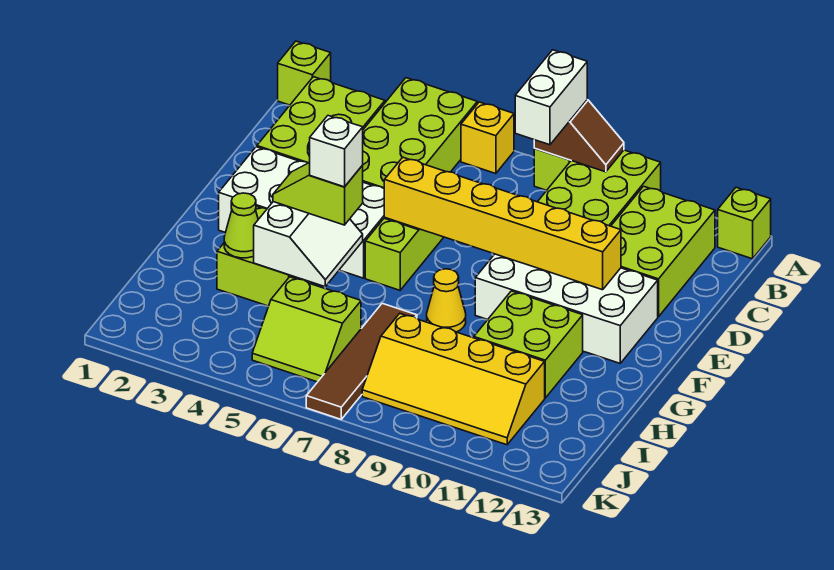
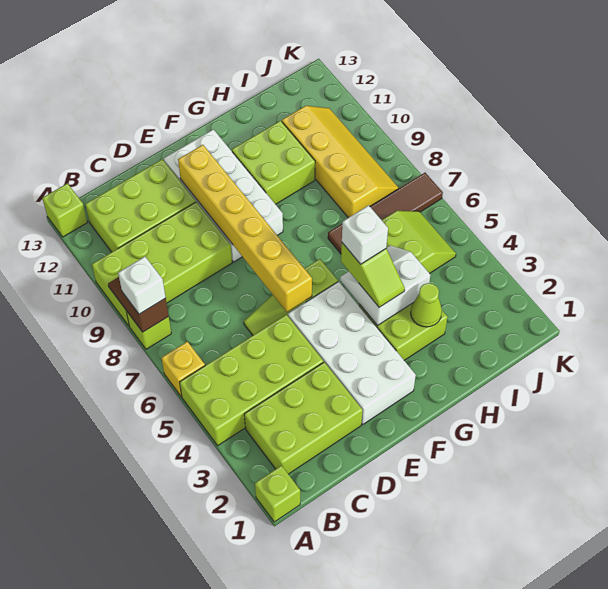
white 1x2 brick [515,50,587,145] -> white 1x1 brick [118,257,166,314]
yellow 1x1 cone [427,269,466,332] -> none

